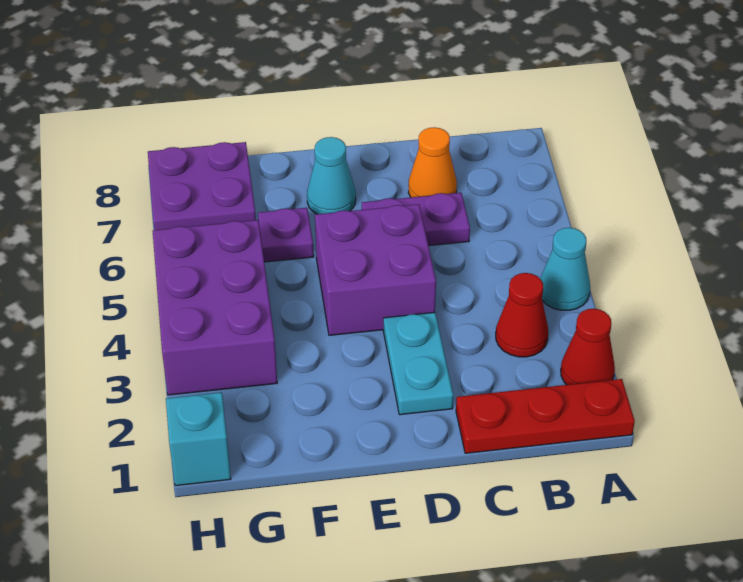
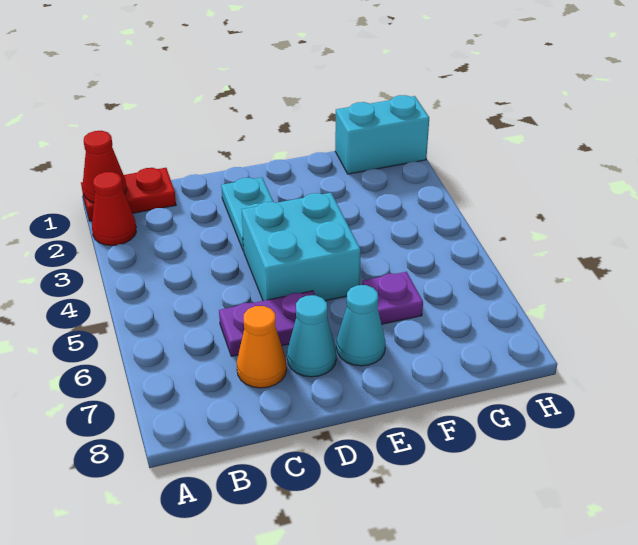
red 1x3 plate [456,379,635,453] -> red 1x2 plate [81,168,176,221]
cyan 1x1 cone [540,228,590,310] -> cyan 1x1 cone moved to [287,295,336,377]
red 1x1 cone [496,273,548,357] -> red 1x1 cone moved to [83,131,127,202]
purple 2x2 brick [315,204,436,335] -> cyan 2x2 brick [242,193,361,301]
purple 2x3 brick [153,220,277,395] -> none
purple 2x2 plate [148,142,256,230] -> none
cyan 1x1 brick [166,392,231,486] -> cyan 1x2 brick [335,95,429,174]

